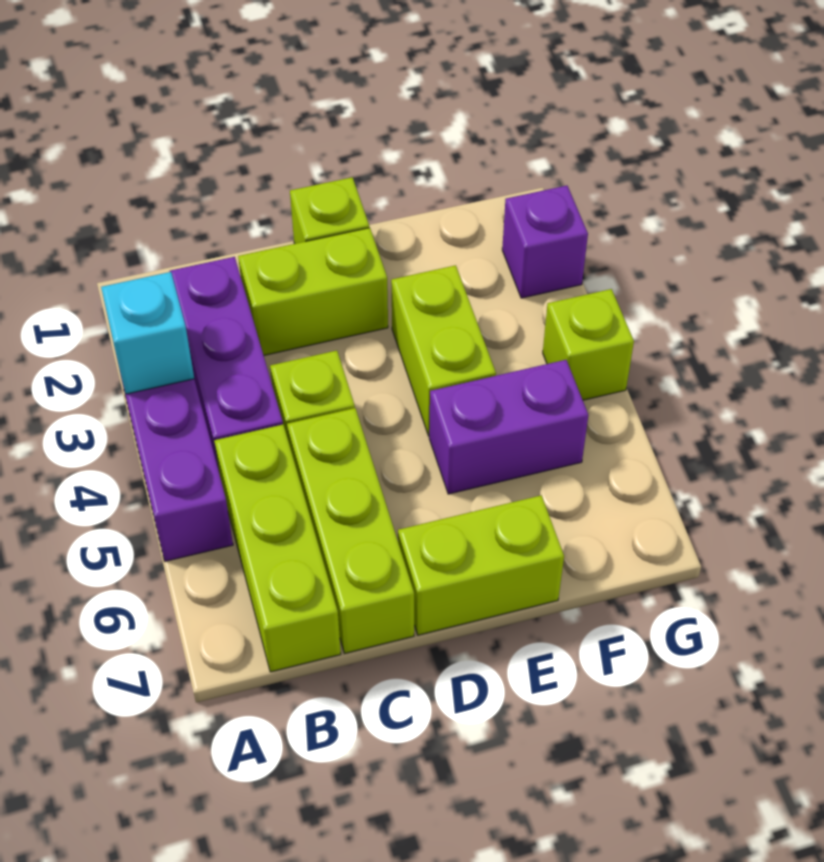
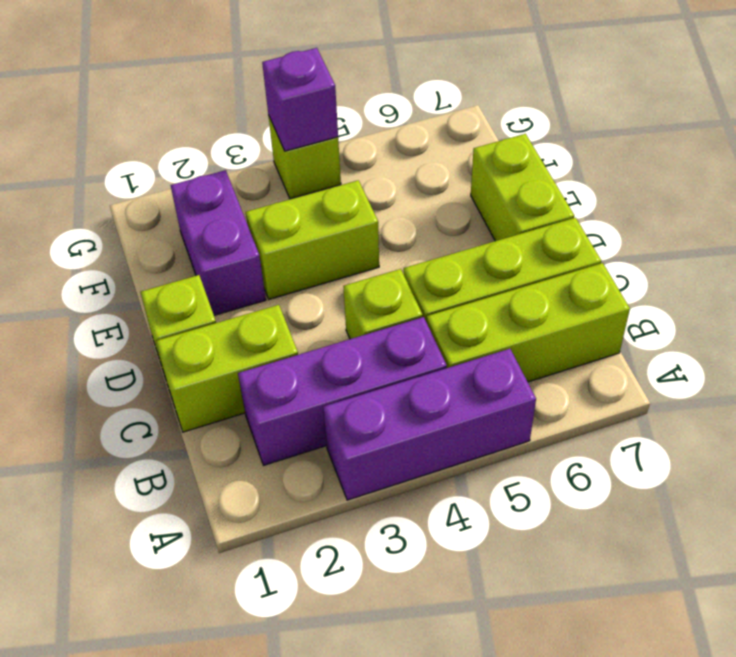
cyan 1x1 brick [101,272,194,394] -> none
lime 1x2 brick [238,228,388,355] -> lime 1x2 brick turned to [156,305,298,432]
purple 1x2 brick [429,360,588,494] -> purple 1x2 brick moved to [171,170,266,315]
purple 1x1 brick [502,186,588,298] -> purple 1x1 brick moved to [262,48,338,151]

